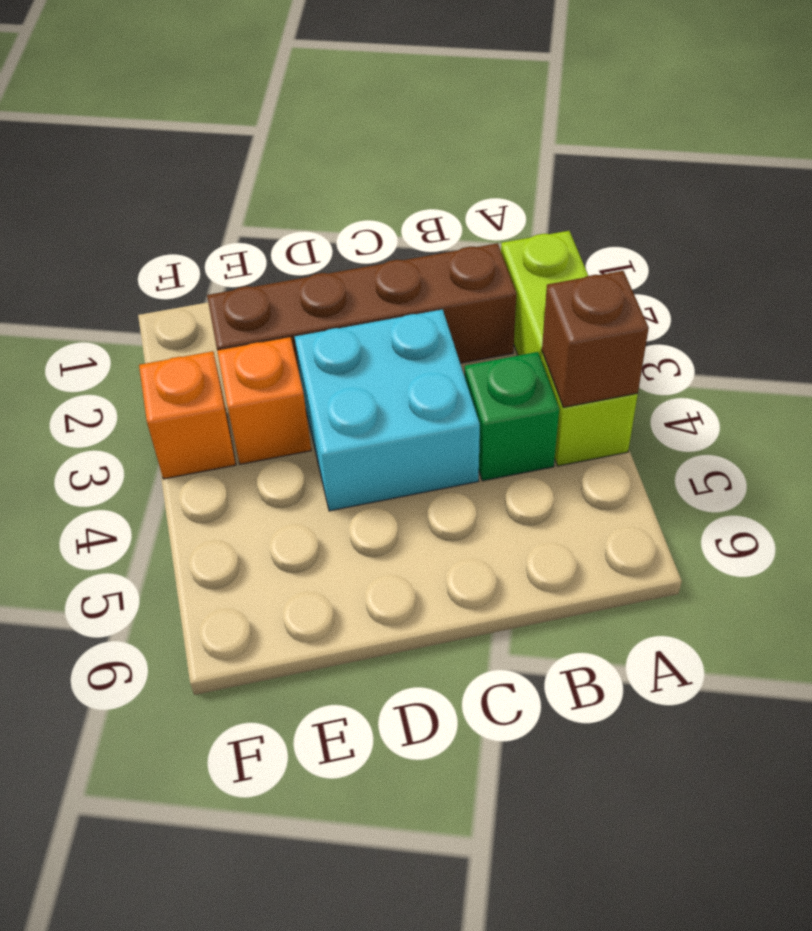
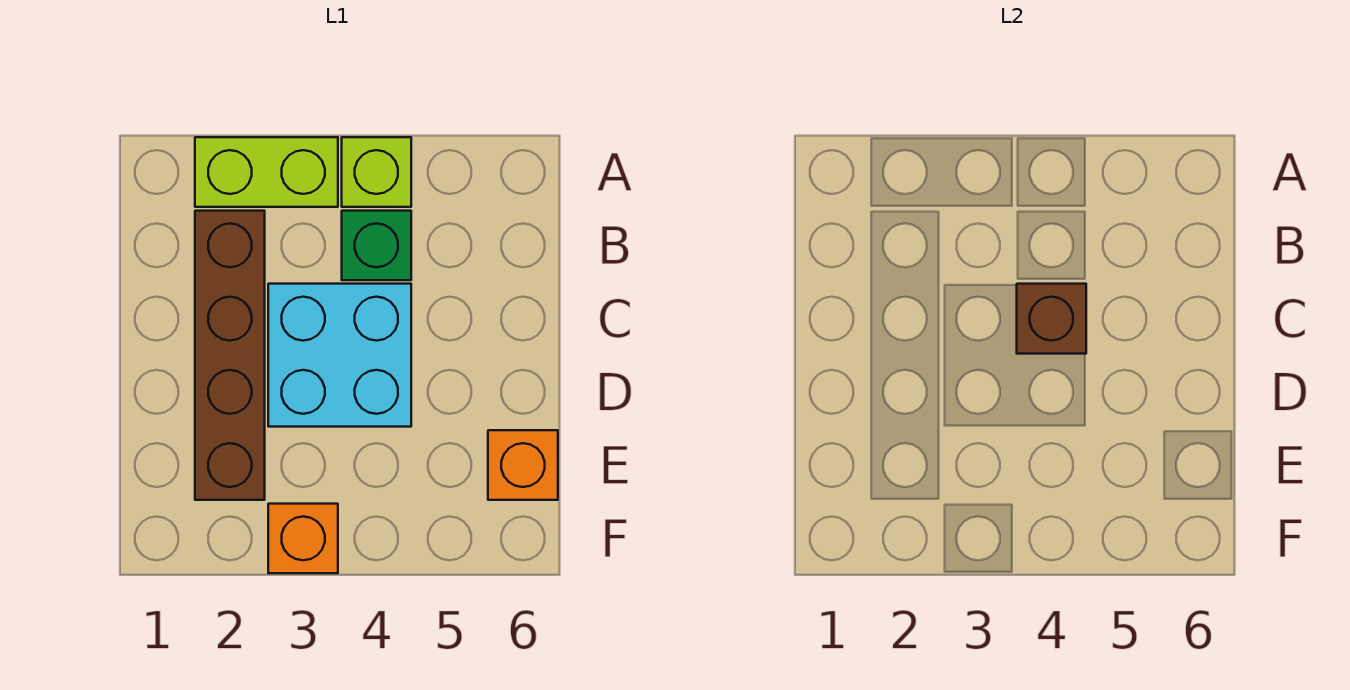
brown 1x1 brick [542,271,649,407] -> brown 1x1 brick moved to [1017,284,1086,354]
orange 1x1 brick [217,337,311,464] -> orange 1x1 brick moved to [488,430,558,500]

